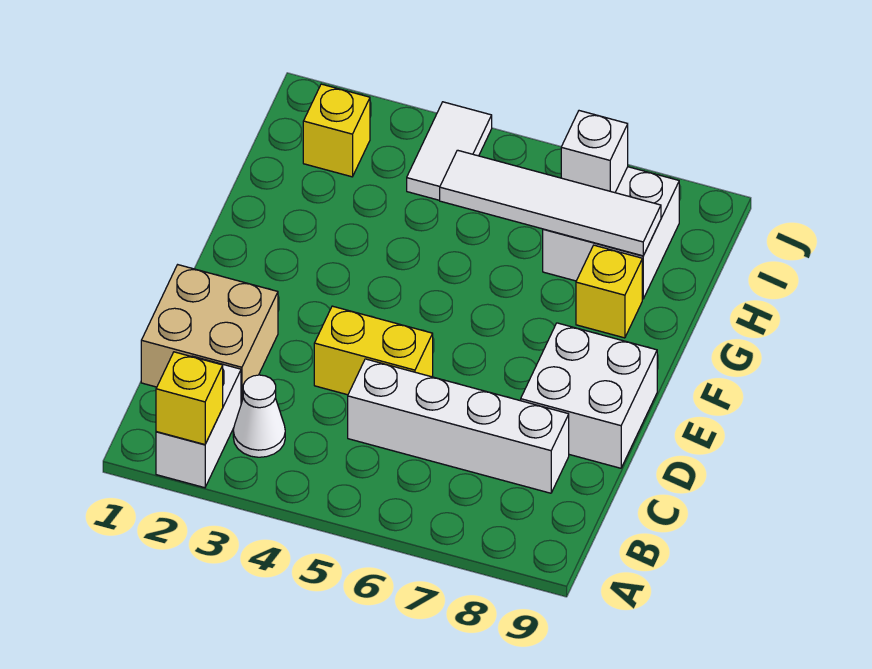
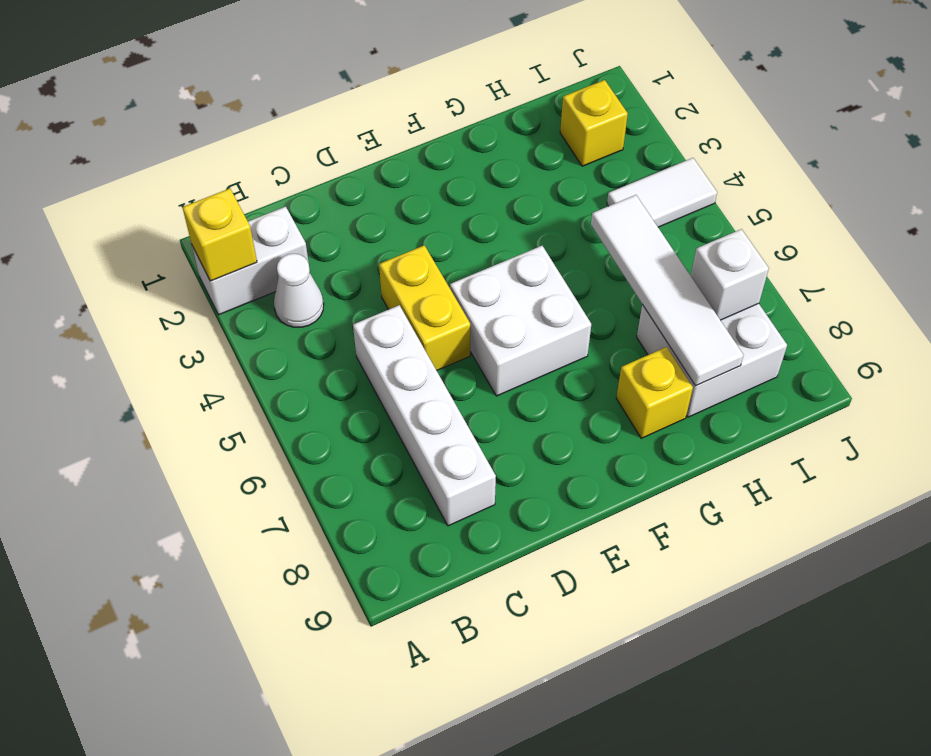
tan 2x2 brick [141,265,278,404] -> none
white 2x2 brick [521,323,657,468] -> white 2x2 brick moved to [450,246,591,396]

